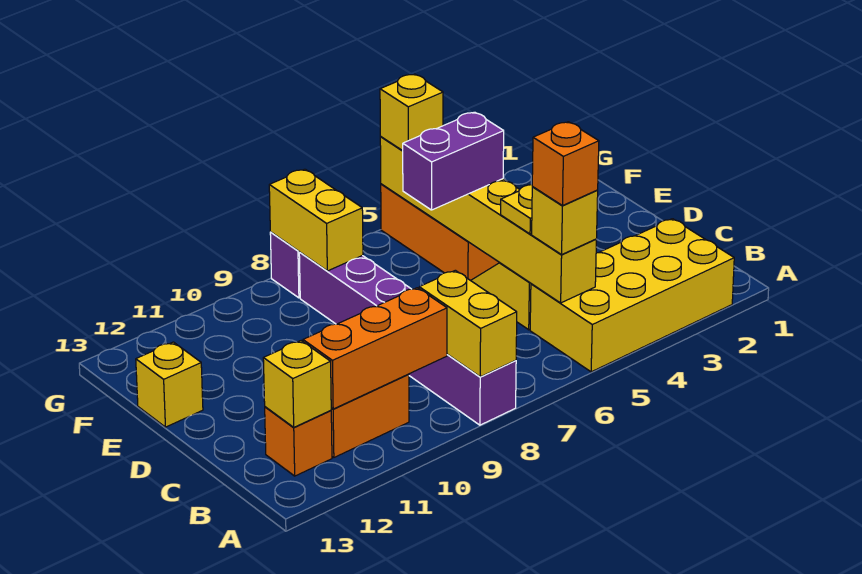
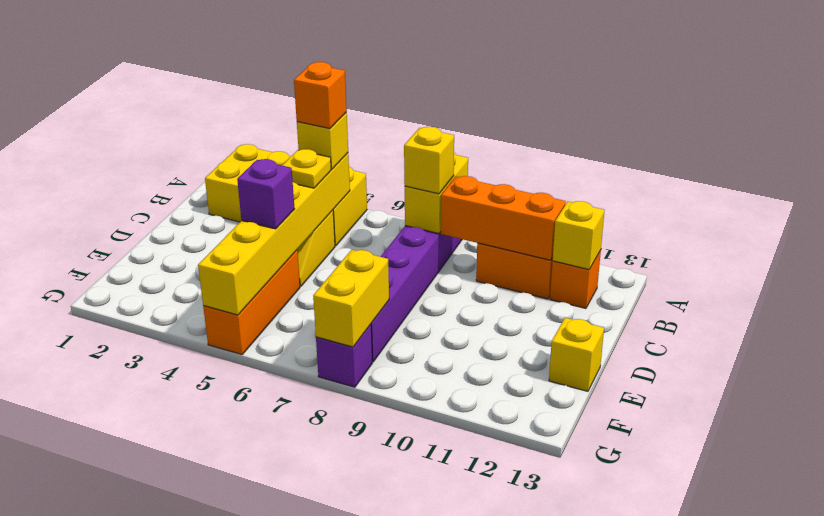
purple 1x2 brick [403,112,504,210] -> purple 1x1 brick [237,159,295,229]
yellow 1x1 brick [380,74,443,151] -> yellow 1x1 brick moved to [404,127,454,194]

